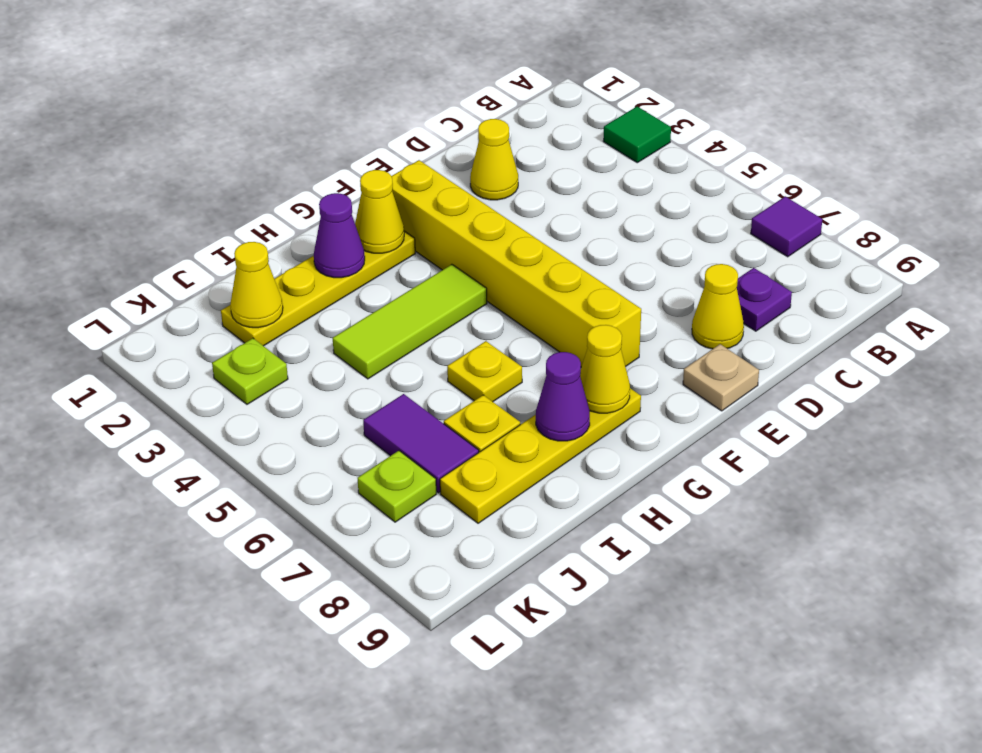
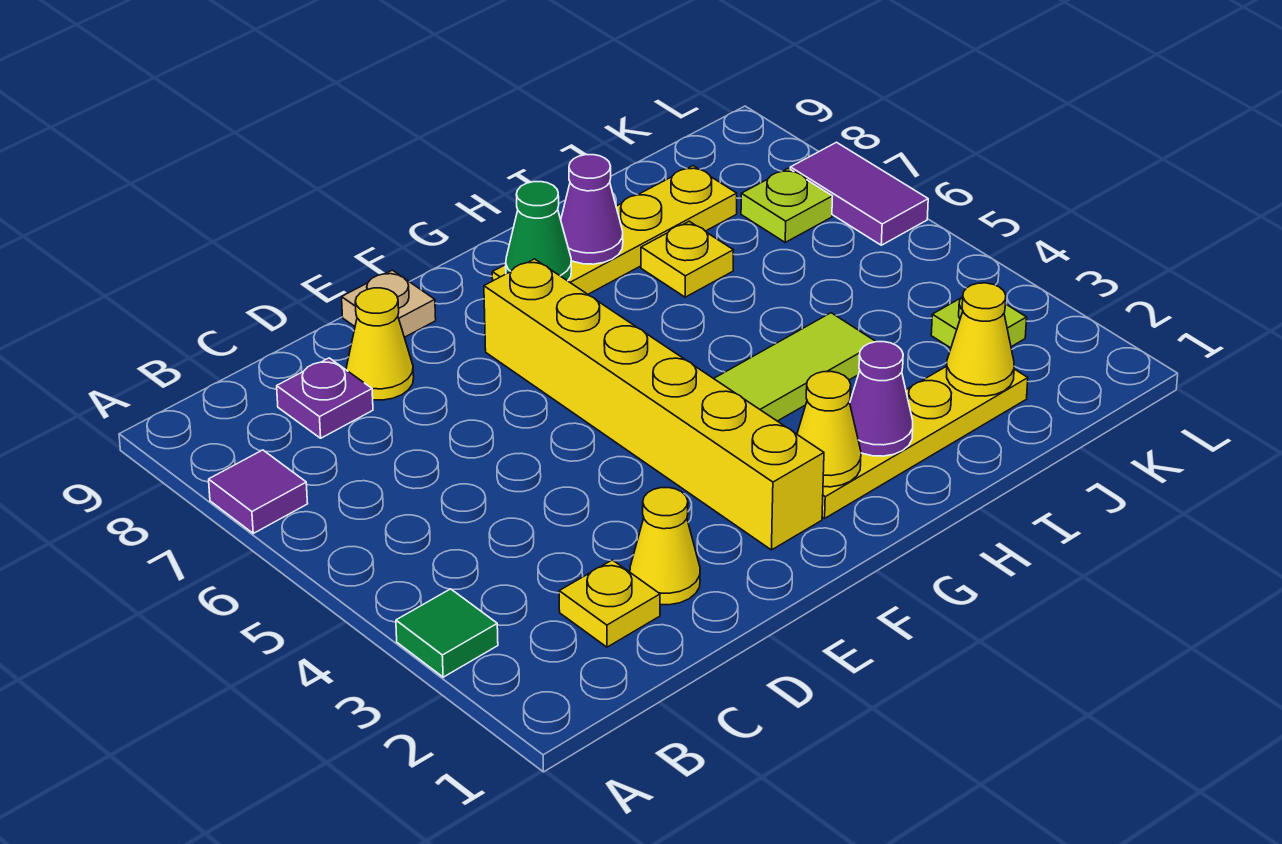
yellow 1x1 cone [580,325,630,413] -> green 1x1 cone [506,182,571,281]
yellow 1x1 plate [447,341,522,402] -> yellow 1x1 plate moved to [559,560,660,647]
purple 1x2 tile [363,394,479,493] -> purple 1x2 tile moved to [790,142,928,245]

